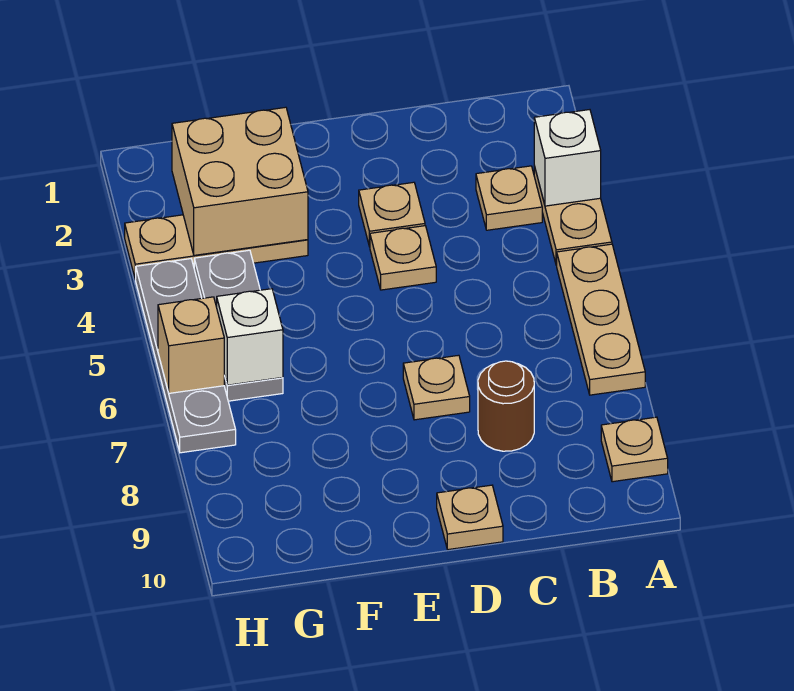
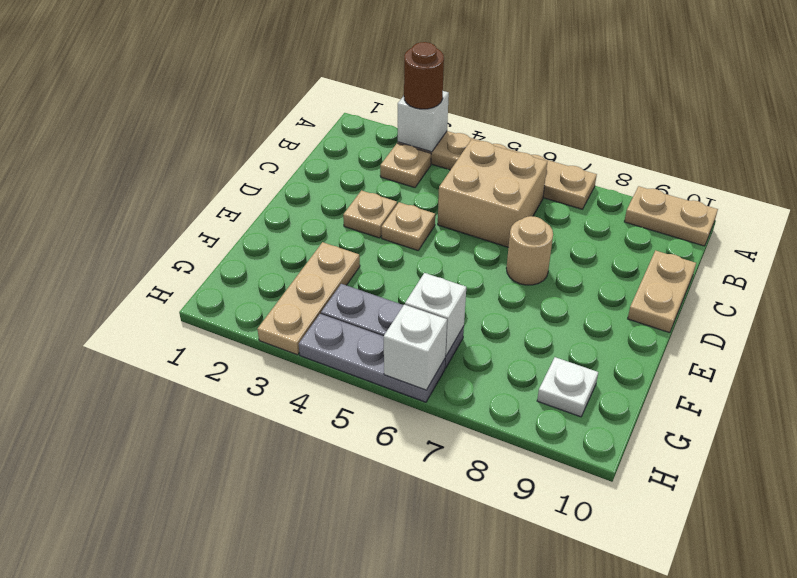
tan 1x1 plate [601,417,668,482] -> tan 1x2 plate [624,186,718,246]
brown 1x1 round brick [478,361,534,451] -> brown 1x1 round brick moved to [404,42,444,109]
tan 1x1 plate [403,355,470,420] -> tan 1x1 round brick [506,216,553,285]
tan 1x1 plate [437,485,503,550] -> tan 1x2 plate [628,250,696,333]
tan 2x2 brick [172,107,308,255] -> tan 2x2 brick moved to [438,139,547,247]
none -> white 1x1 plate [537,357,598,417]
grey 1x4 plate [135,259,236,453] -> grey 1x3 plate [299,314,445,402]
tan 1x1 brick [158,297,224,393] -> white 1x1 brick [384,305,447,390]

